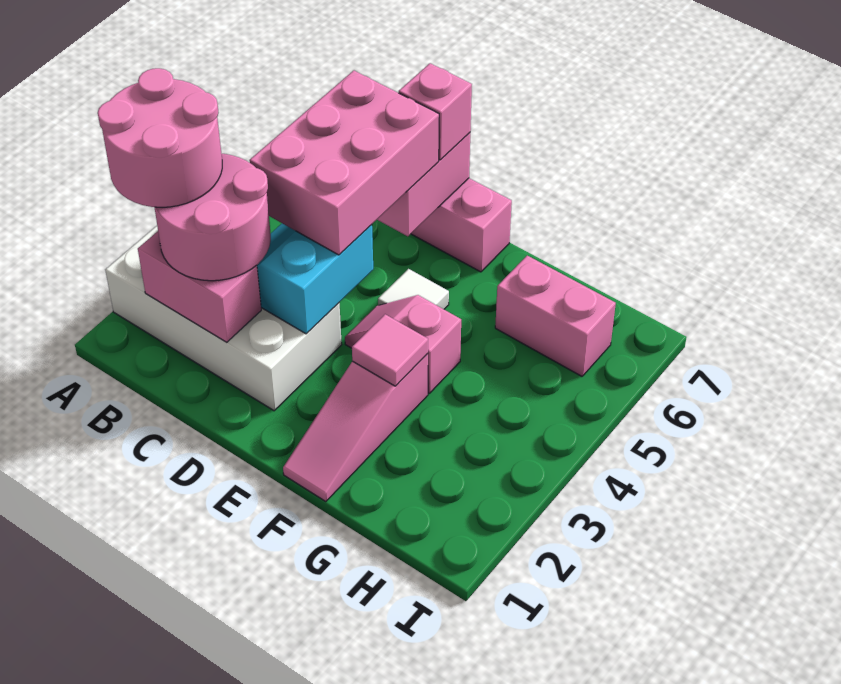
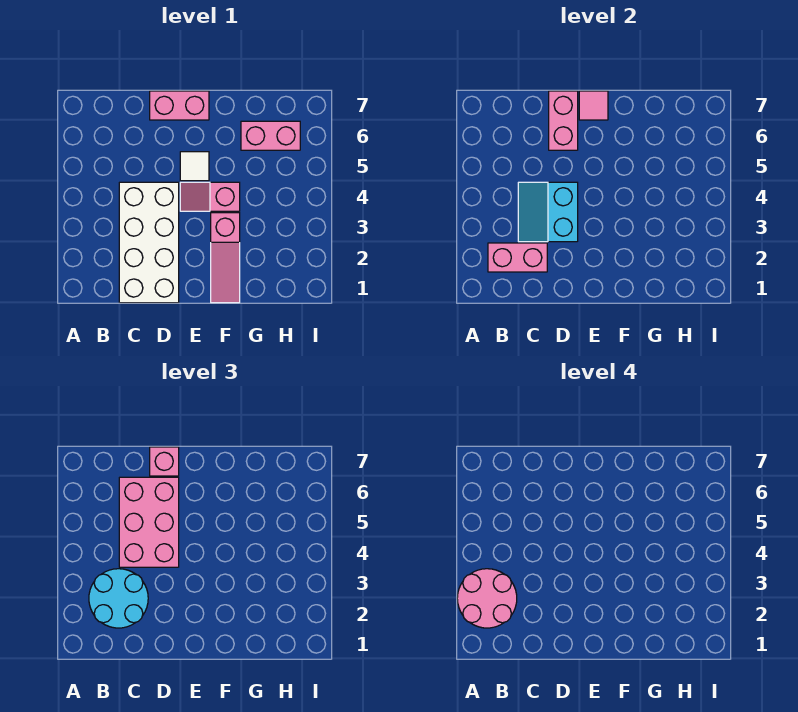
white 2x4 brick [105,226,342,411] -> white 2x4 brick turned to [119,182,179,303]
pink 2x2 round brick [154,154,271,281] -> cyan 2x2 round brick [89,569,148,628]
pink 1x1 tile [352,314,428,386] -> pink 1x1 tile moved to [579,91,608,120]

